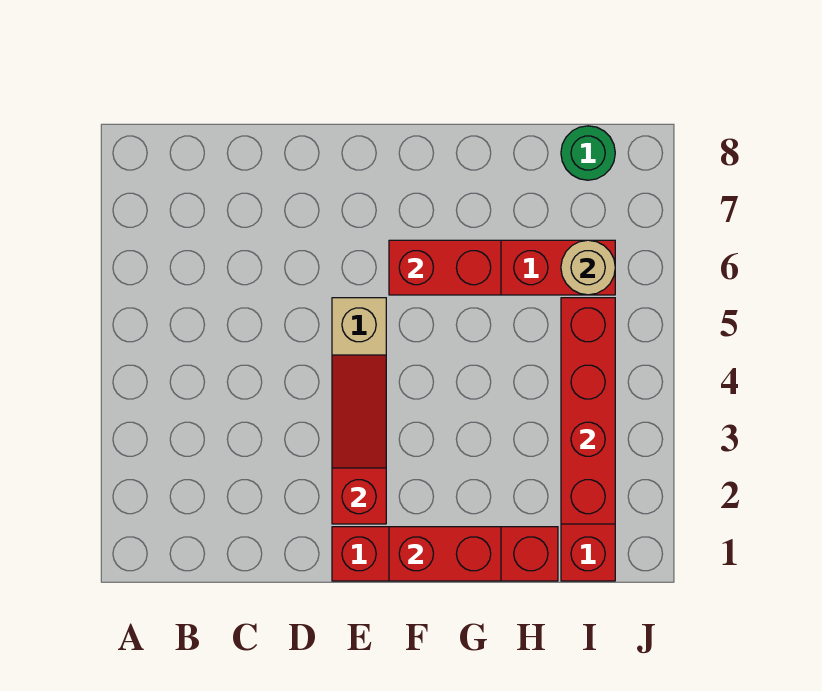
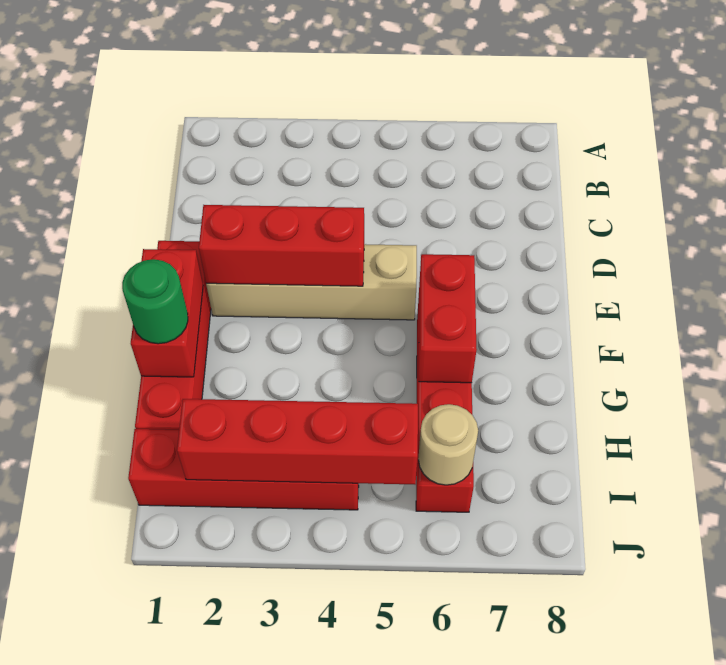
red 1x3 slope [332,355,386,524] -> red 1x3 brick [199,205,364,286]
green 1x1 round brick [561,126,615,180] -> green 1x1 round brick moved to [122,259,188,344]

